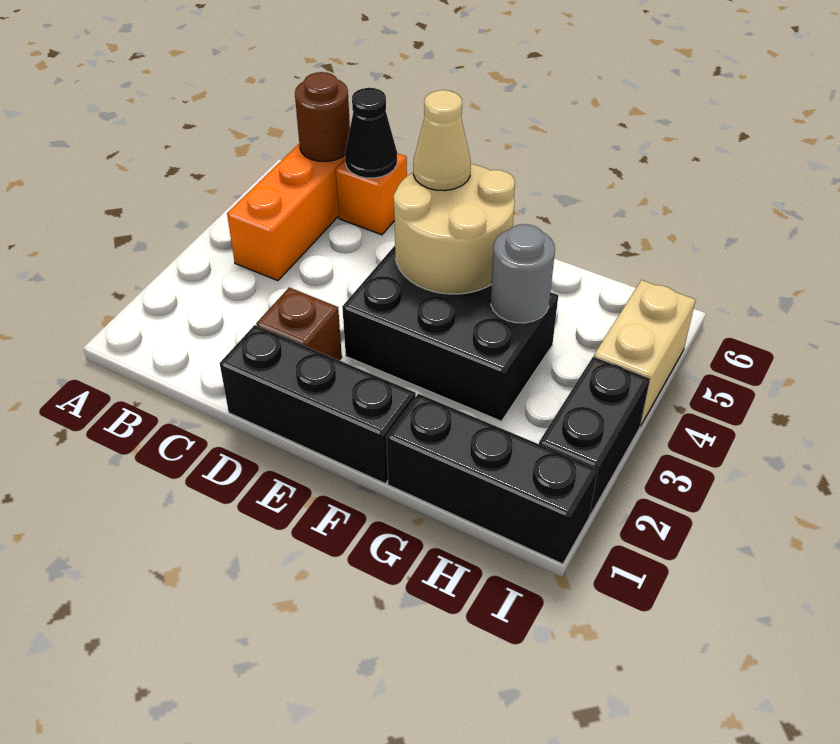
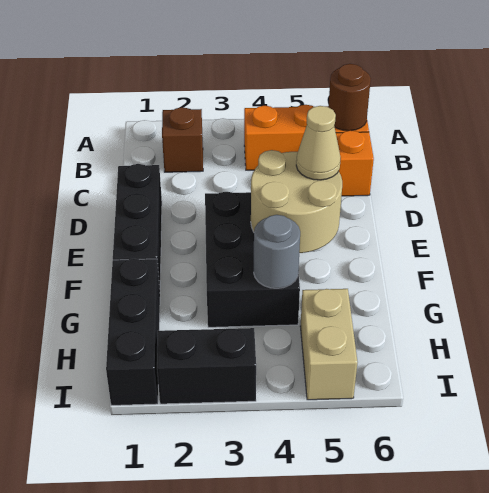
black 1x1 cone [345,88,397,178] -> none
brown 1x1 brick [256,287,342,360] -> brown 1x1 brick moved to [162,107,203,172]
tan 1x2 brick [594,280,696,426] -> tan 1x2 brick turned to [300,289,357,400]

